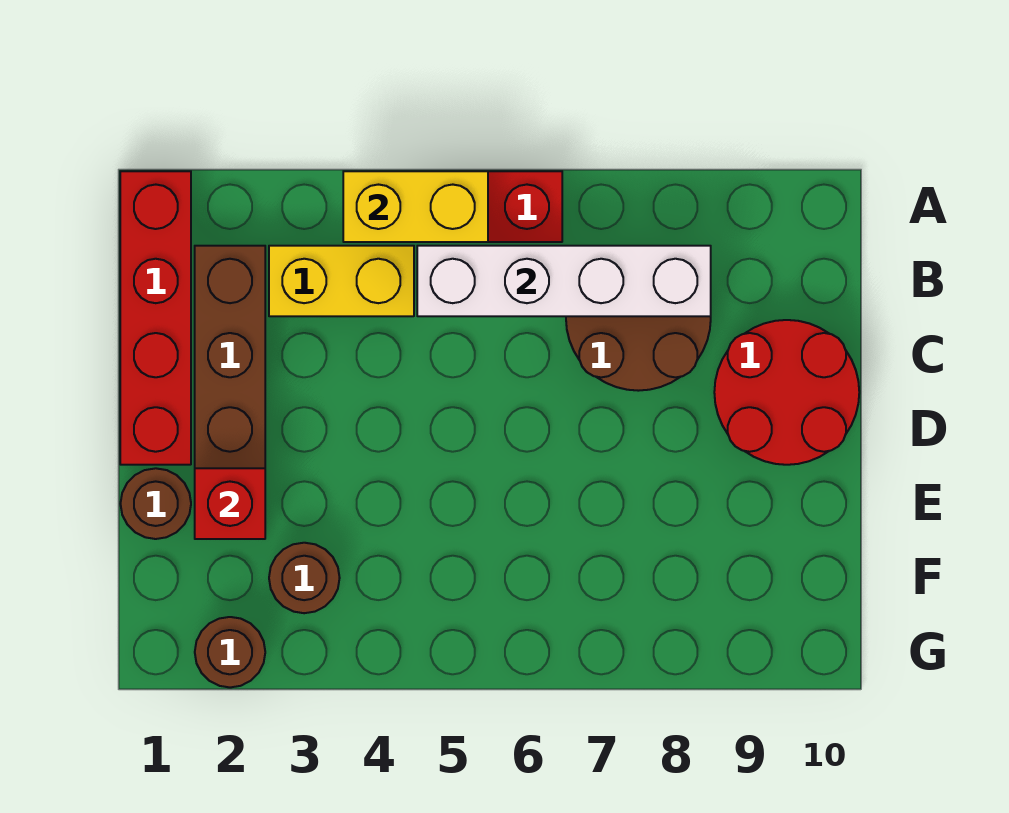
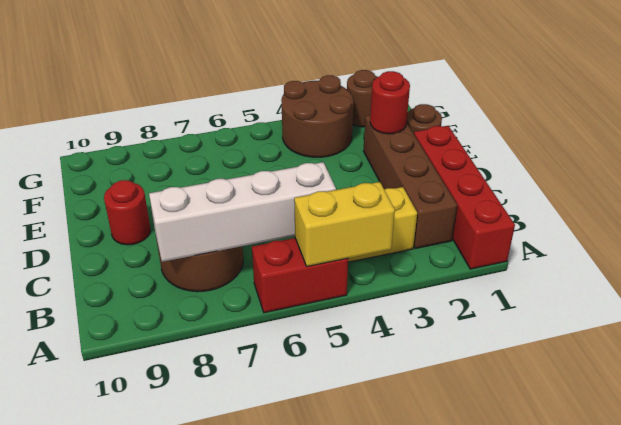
red 2x2 round brick [714,320,859,465] -> red 1x1 round brick [104,180,150,245]
red 1x1 brick [195,468,265,539] -> red 1x1 round brick [370,71,410,134]
brown 1x1 round brick [269,543,340,613] -> brown 2x2 round brick [281,75,353,157]

